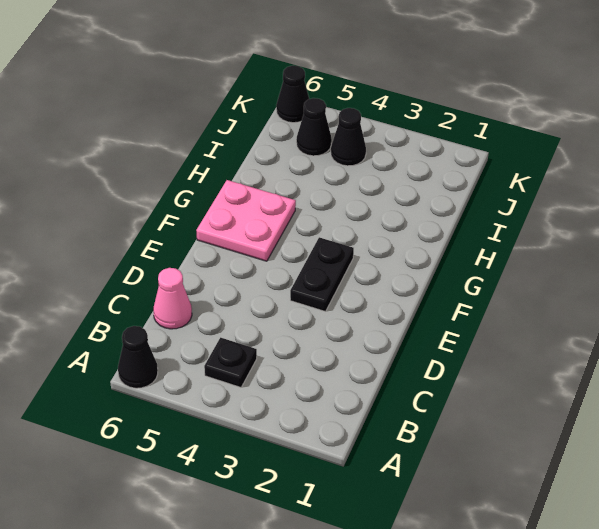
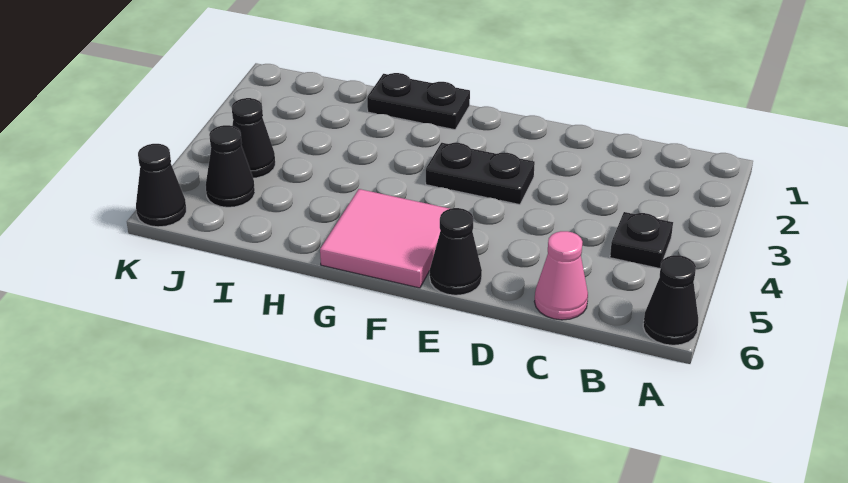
none -> black 1x1 cone [430,208,482,295]
pink 2x2 plate [196,180,296,261] -> pink 2x2 tile [320,189,450,288]
none -> black 1x2 plate [367,73,470,130]

